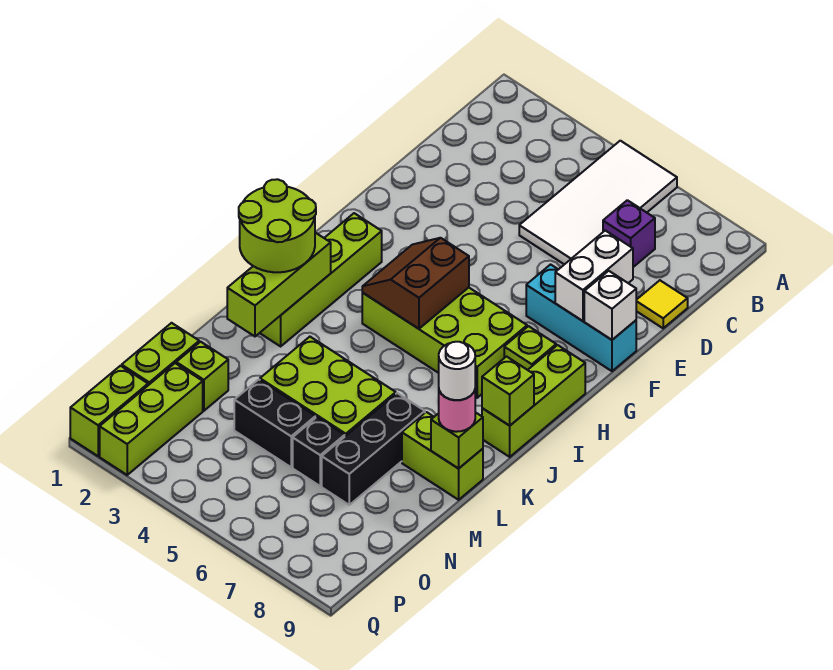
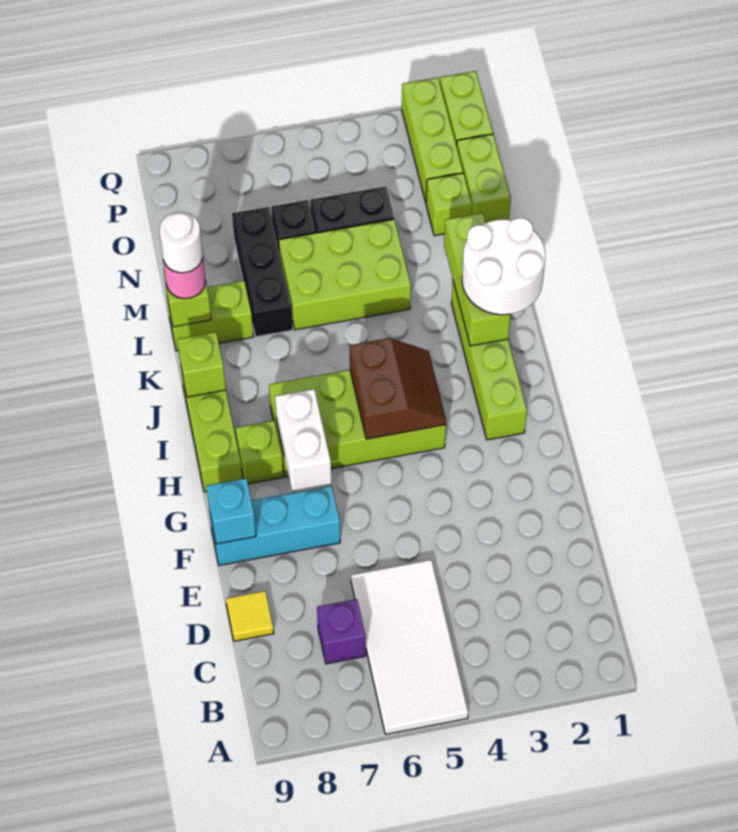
white 1x2 brick [555,231,633,321] -> white 1x2 brick moved to [275,389,331,491]
white 1x1 brick [584,271,636,340] -> cyan 1x1 brick [207,478,256,544]
lime 2x2 round brick [239,179,316,272] -> white 2x2 round brick [462,218,545,315]

